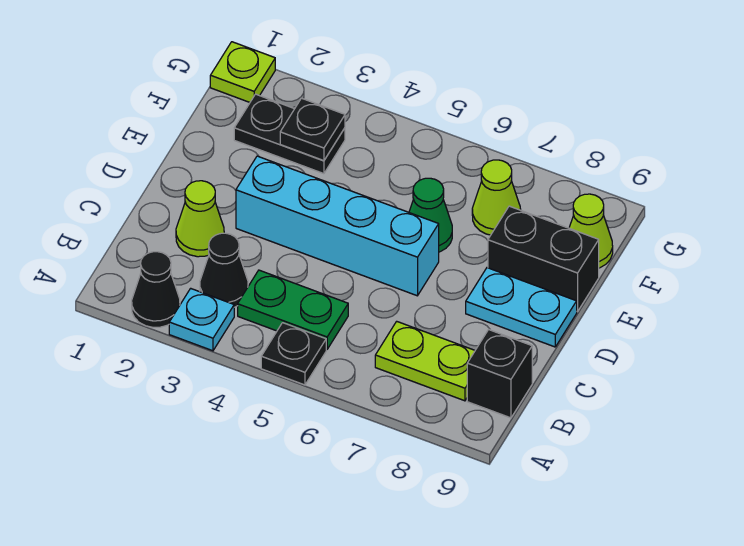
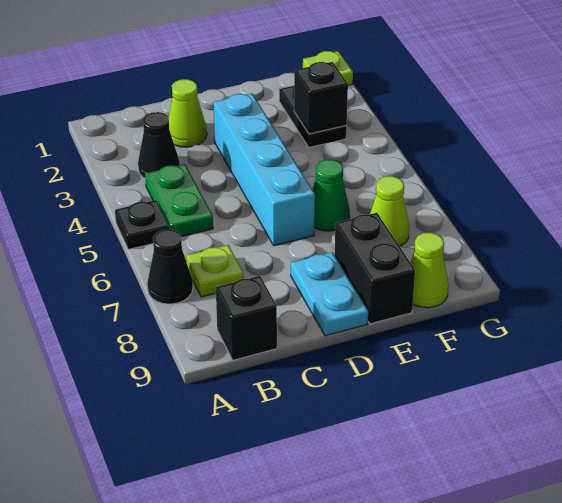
black 1x1 cone [132,252,180,327] -> black 1x1 cone moved to [147,229,193,304]
cyan 1x1 plate [169,288,234,351] -> none
lime 1x2 plate [375,321,475,401] -> lime 1x1 plate [186,245,244,297]
black 1x1 plate [280,98,345,161] -> black 1x1 brick [294,62,348,134]

